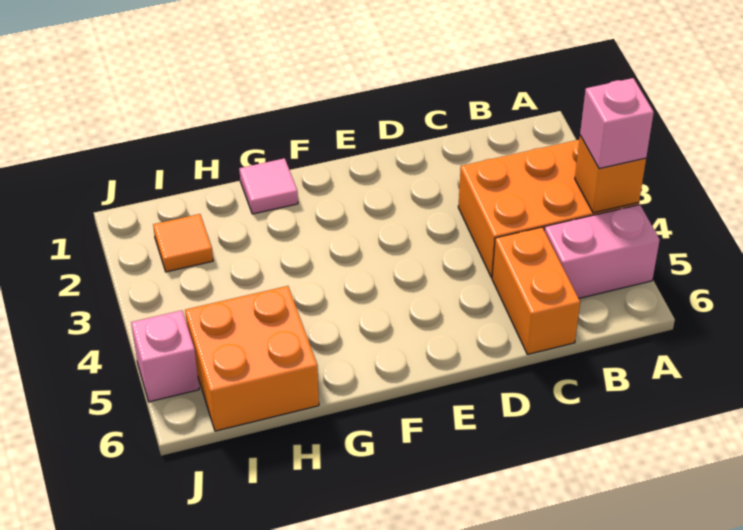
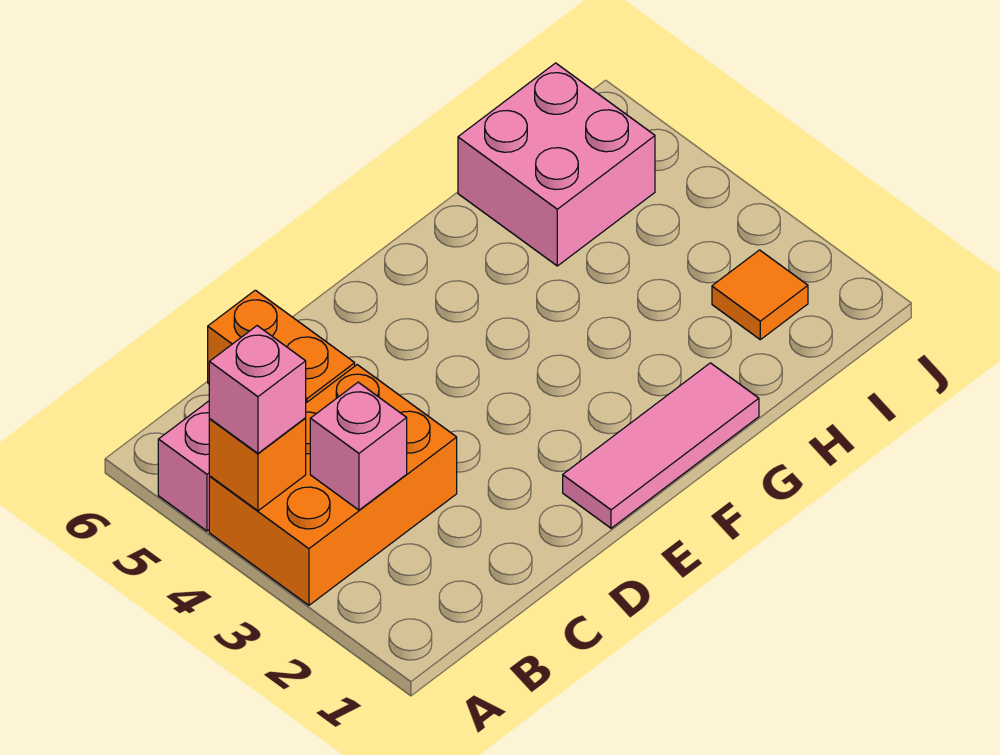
pink 1x1 tile [239,158,298,214] -> pink 1x3 tile [563,363,759,528]
orange 2x2 brick [185,286,319,431] -> pink 2x2 brick [458,63,655,266]
pink 1x1 brick [131,310,199,402] -> pink 1x1 brick moved to [310,382,407,510]

